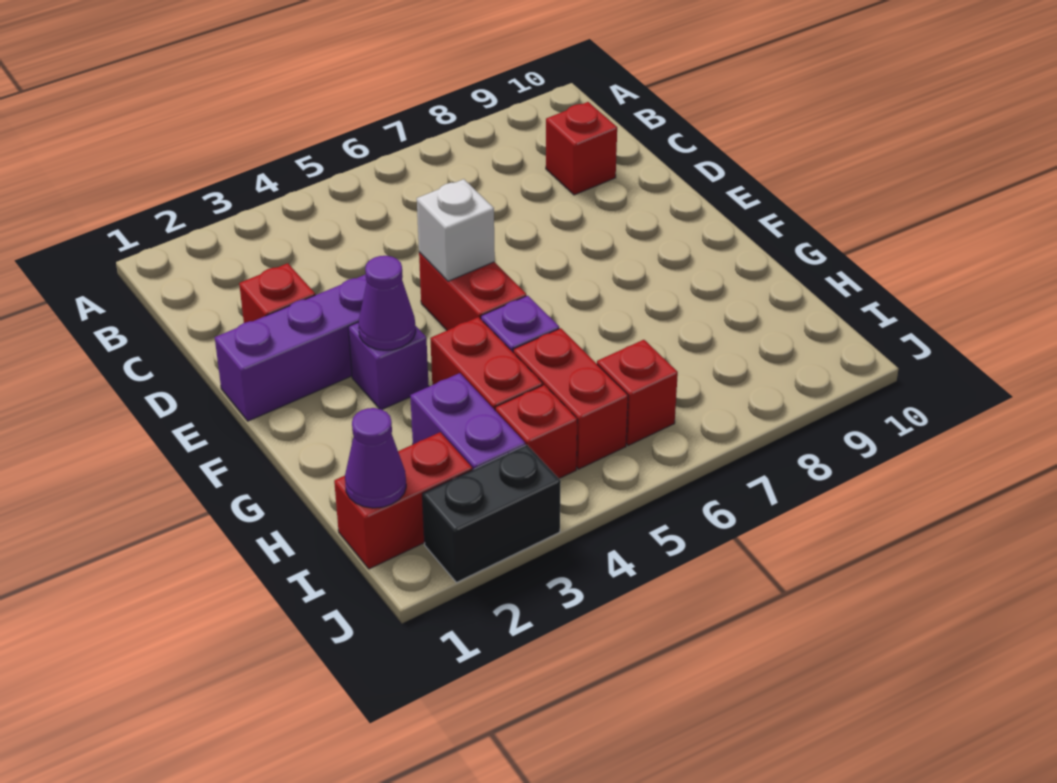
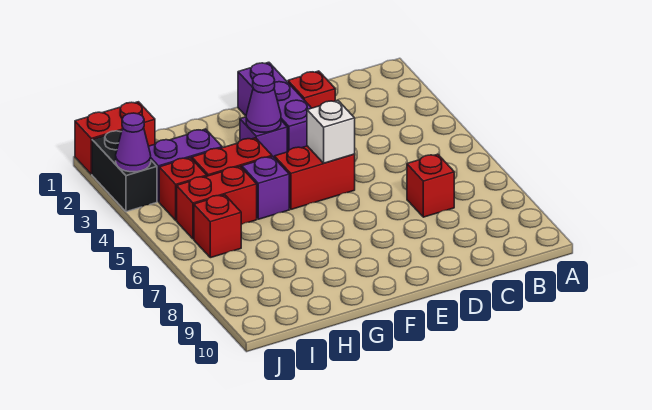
red 1x1 brick [546,102,617,195] -> red 1x1 brick moved to [407,154,454,217]
red 1x2 brick [334,432,472,569] -> red 1x2 brick turned to [75,102,155,174]
purple 1x1 cone [345,408,406,508] -> purple 1x1 cone moved to [116,113,151,172]

